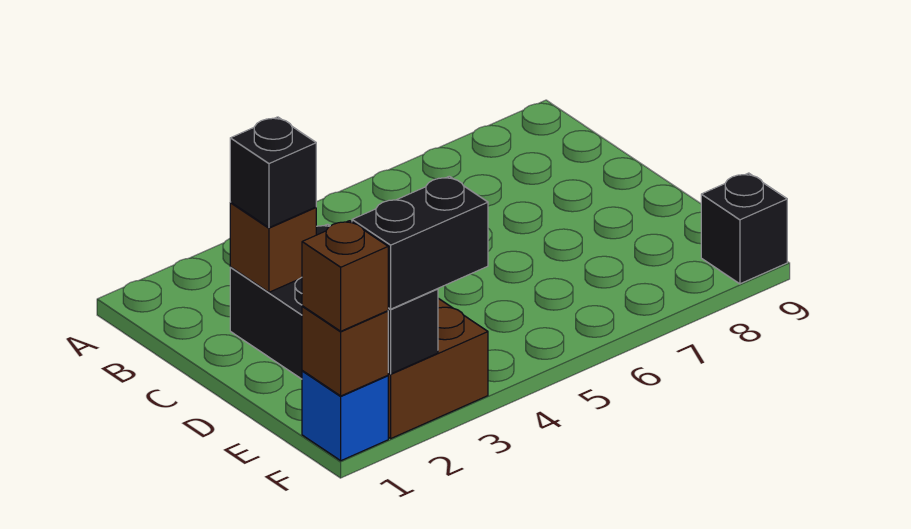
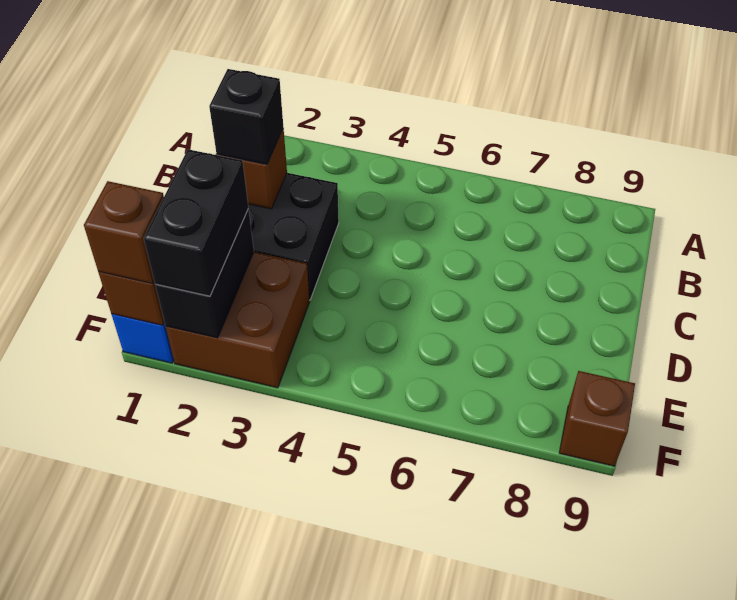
black 1x2 brick [352,176,488,309] -> black 1x2 brick turned to [144,149,248,296]
black 1x1 brick [701,173,787,284] -> brown 1x1 brick [559,371,635,466]

